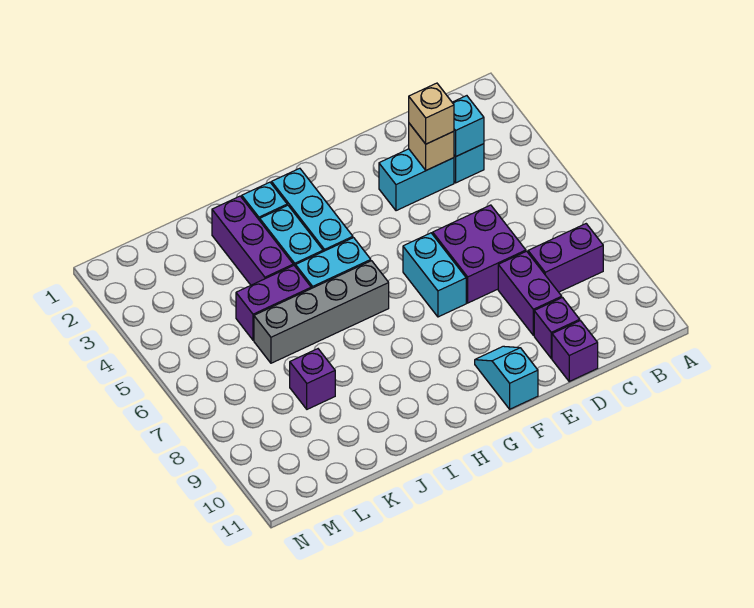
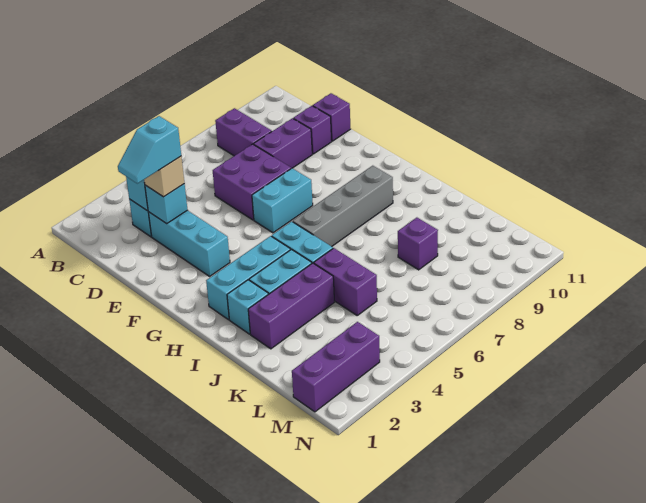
cyan 1x2 brick [379,149,454,211] -> cyan 1x3 brick [148,210,230,276]
tan 1x1 brick [409,123,454,170] -> cyan 1x1 brick [145,184,187,224]
cyan 1x2 slope [475,346,538,409] -> cyan 1x2 slope moved to [118,116,181,184]
grey 1x4 brick [254,261,389,363] -> grey 1x4 brick turned to [293,166,393,246]
none -> purple 1x3 brick [292,322,380,412]

